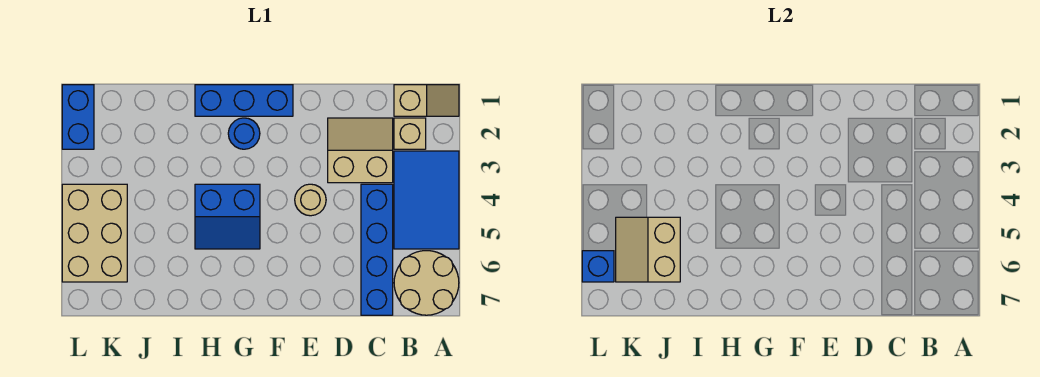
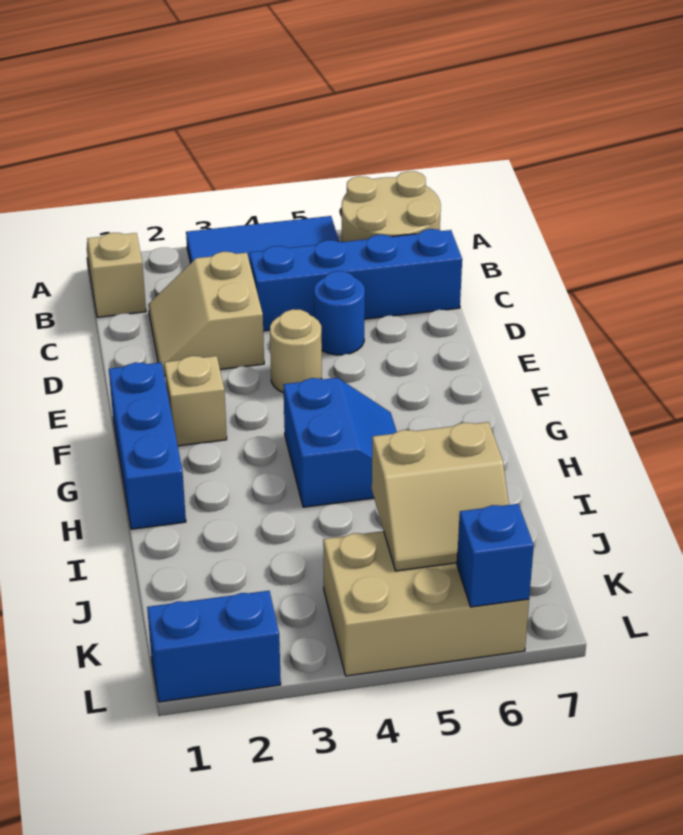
tan 1x1 brick [394,118,426,149] -> tan 1x1 brick moved to [164,356,227,446]
blue 1x1 round brick [228,118,260,149] -> blue 1x1 round brick moved to [314,271,365,355]

